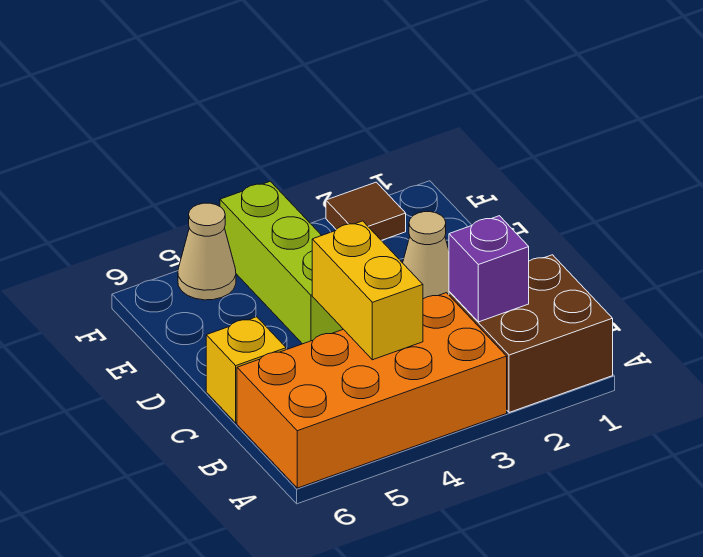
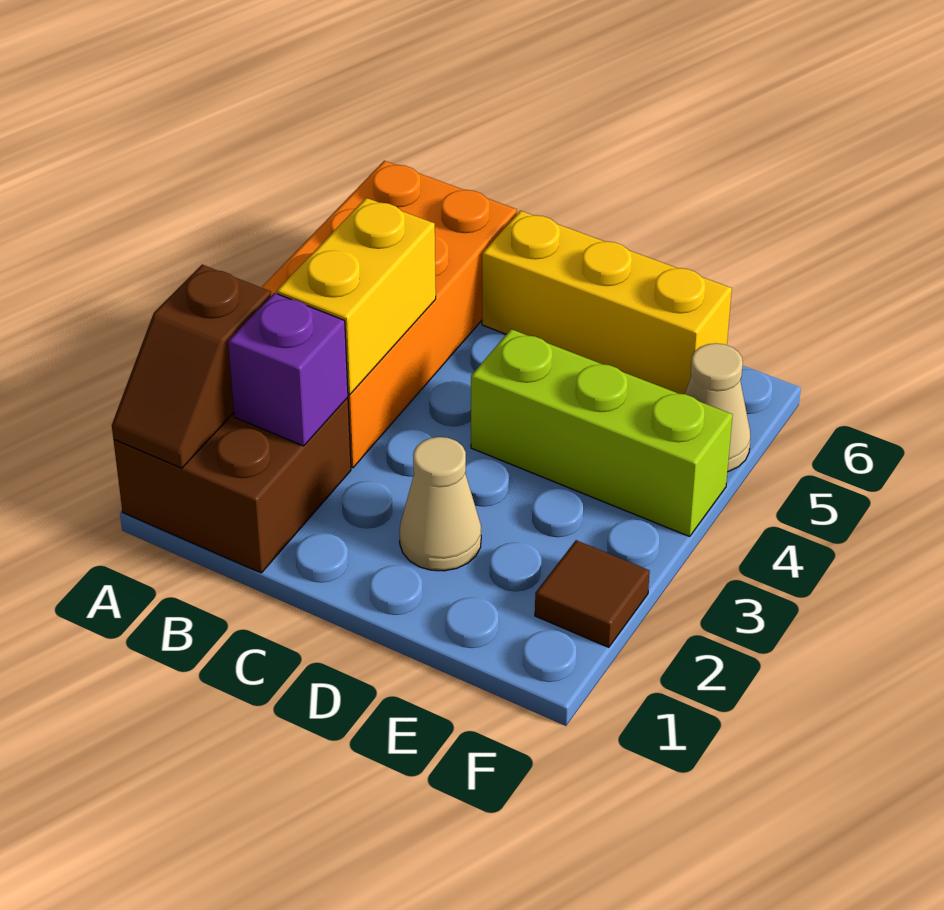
none -> brown 1x2 slope [112,265,271,468]
yellow 1x2 brick [312,221,423,360] -> yellow 1x2 brick turned to [277,198,436,394]
yellow 1x1 brick [206,317,286,423] -> yellow 1x3 brick [482,211,732,394]

